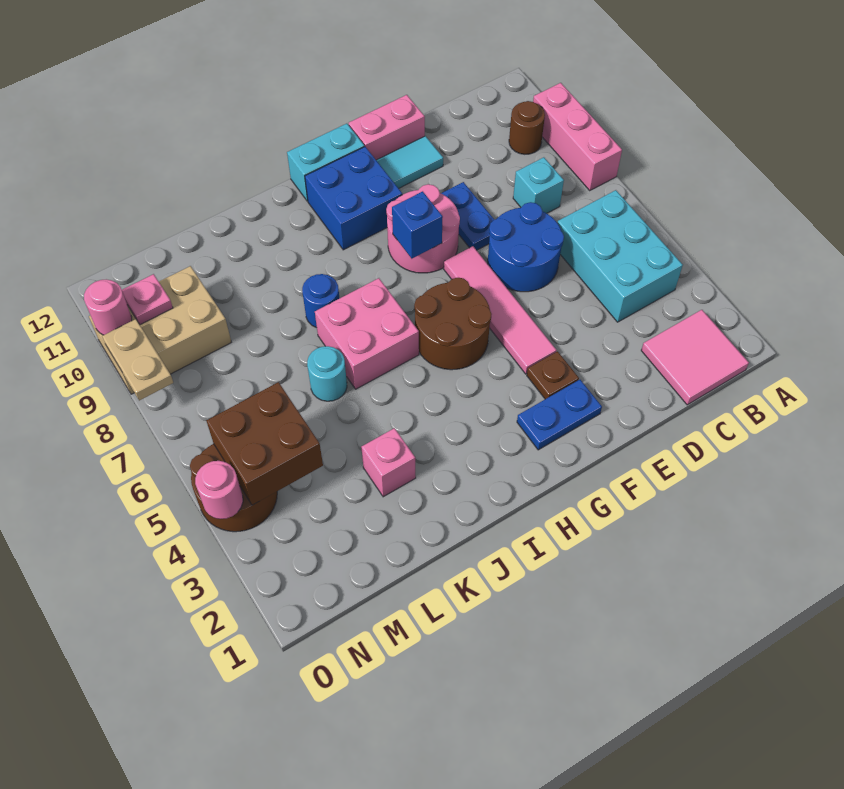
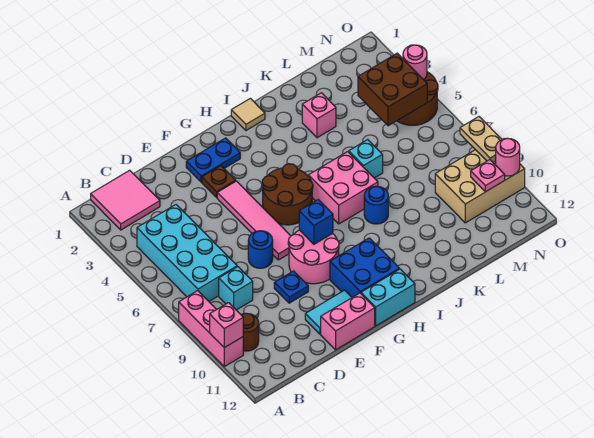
none -> pink 1x1 brick [210,303,243,348]
cyan 2x3 brick [558,190,683,322] -> cyan 2x4 brick [137,205,237,301]
blue 2x2 round brick [488,202,564,292] -> blue 1x1 round brick [248,231,273,268]
blue 1x2 plate [441,182,494,250] -> blue 1x1 plate [274,271,308,303]
none -> tan 1x1 tile [231,98,265,130]
cyan 1x1 round brick [307,346,347,401] -> cyan 1x1 brick [349,140,383,178]

